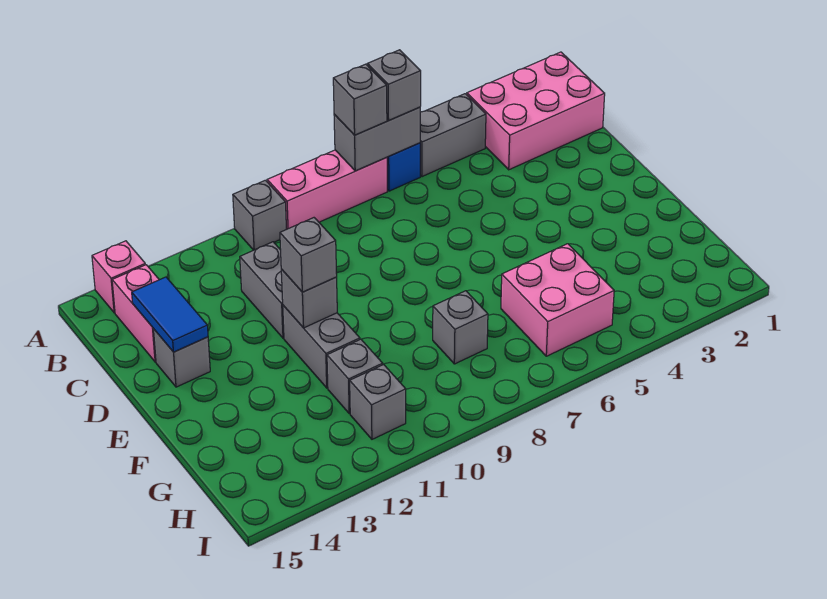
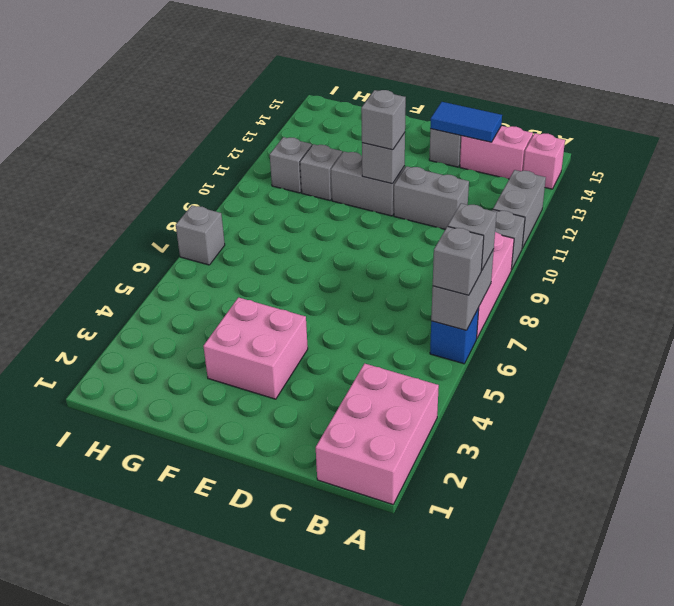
grey 1x2 brick [420,94,486,177] -> grey 1x2 brick moved to [493,170,546,248]
pink 2x2 brick [501,244,614,356] -> pink 2x2 brick moved to [204,297,308,399]
grey 1x1 brick [433,291,488,364] -> grey 1x1 brick moved to [176,205,225,265]

